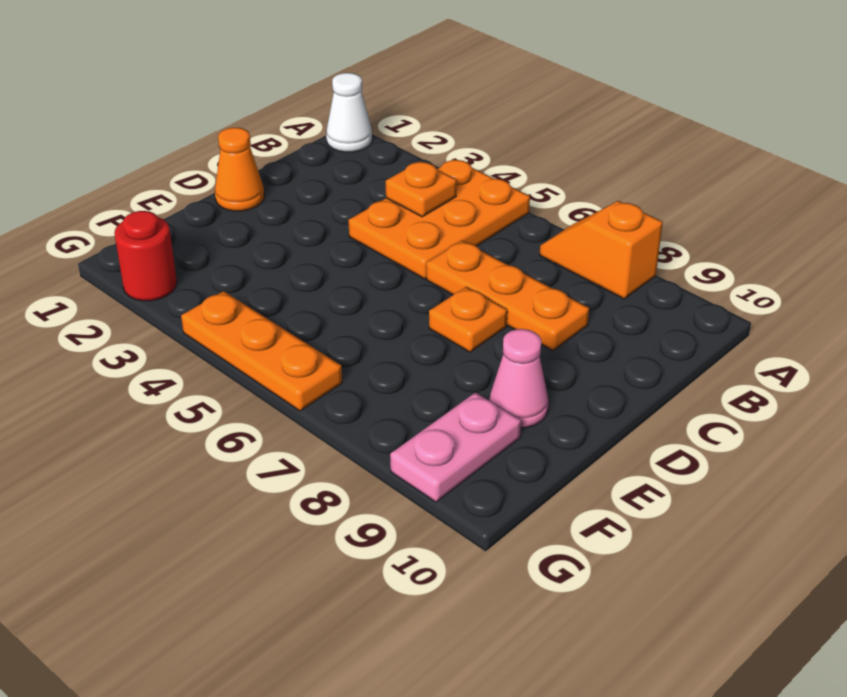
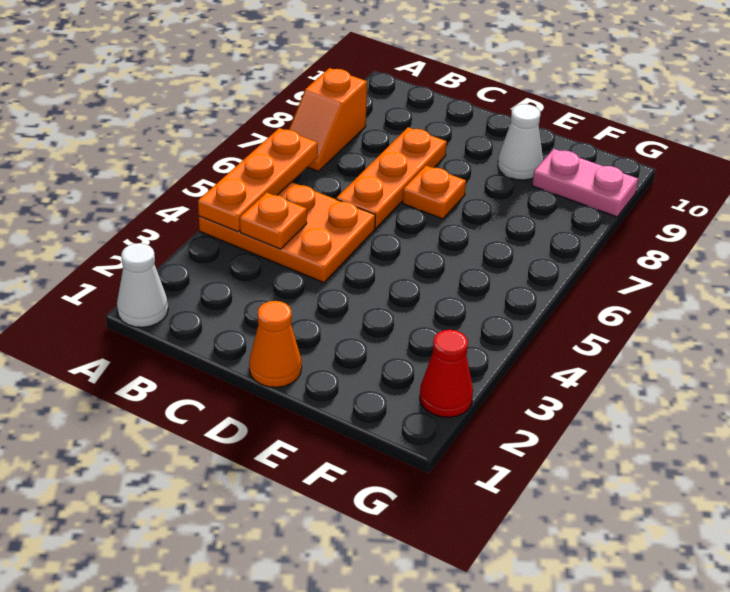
pink 1x1 cone [489,329,549,428] -> white 1x1 cone [498,104,543,180]
red 1x1 round brick [114,211,177,301] -> red 1x1 cone [420,330,473,417]
orange 1x3 plate [181,291,342,411] -> orange 1x3 plate moved to [198,128,318,232]

